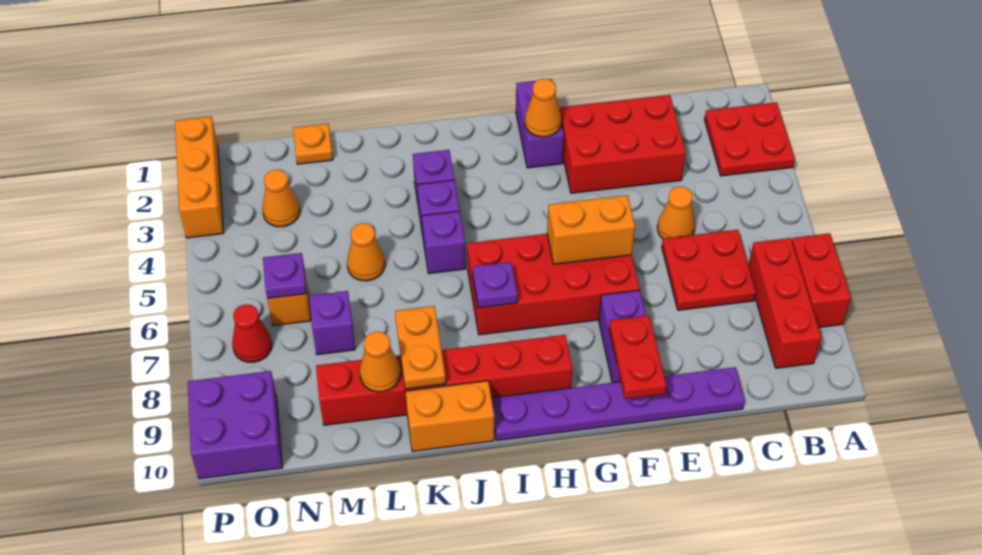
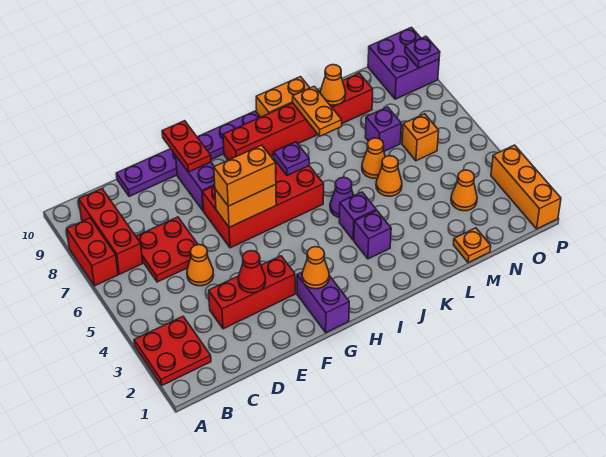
red 2x3 brick [560,95,686,193] -> red 1x3 brick [209,256,295,329]
none -> orange 1x2 brick [214,145,276,206]
purple 1x1 brick [422,211,466,274] -> purple 1x1 cone [330,177,354,218]
none -> orange 1x1 cone [362,138,385,178]
purple 1x1 plate [263,253,307,299] -> purple 1x1 plate moved to [405,36,440,68]
red 1x1 cone [232,304,272,362] -> red 1x1 cone moved to [238,251,265,293]

